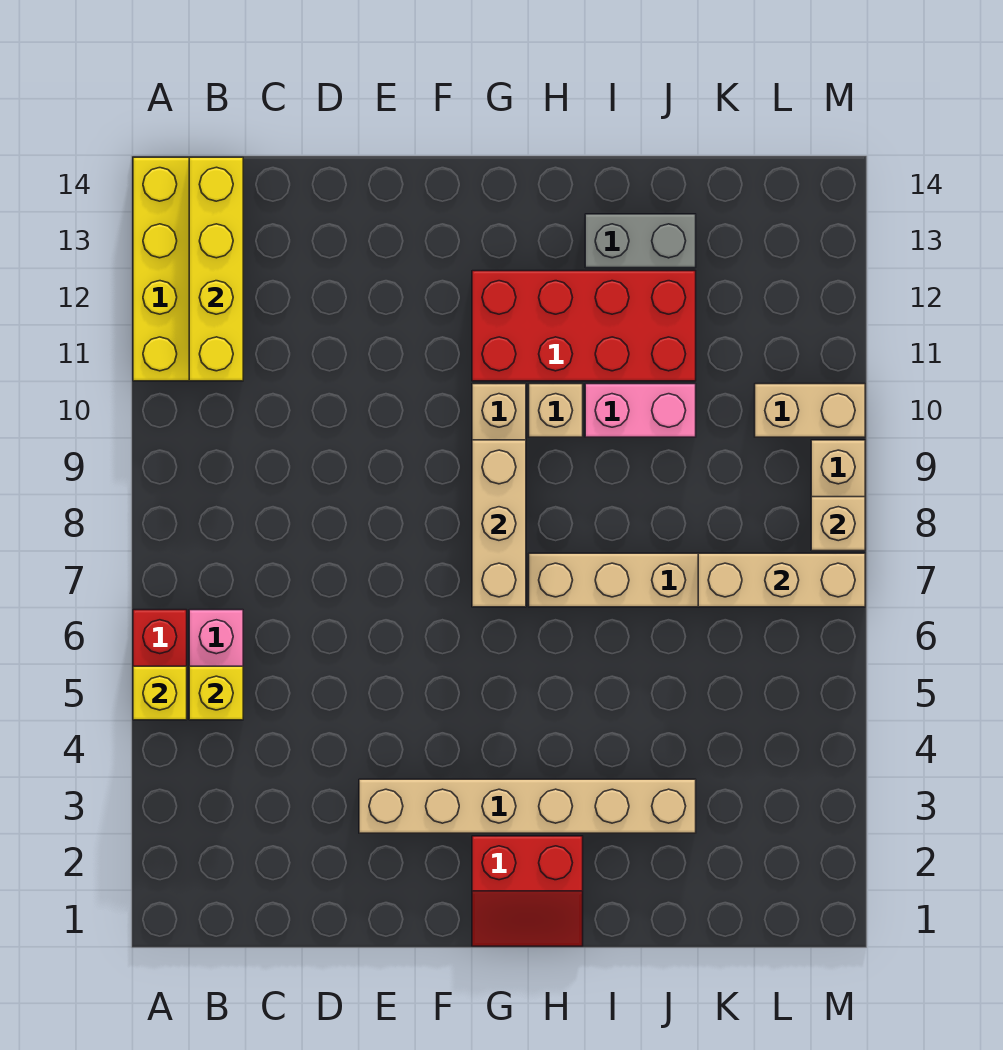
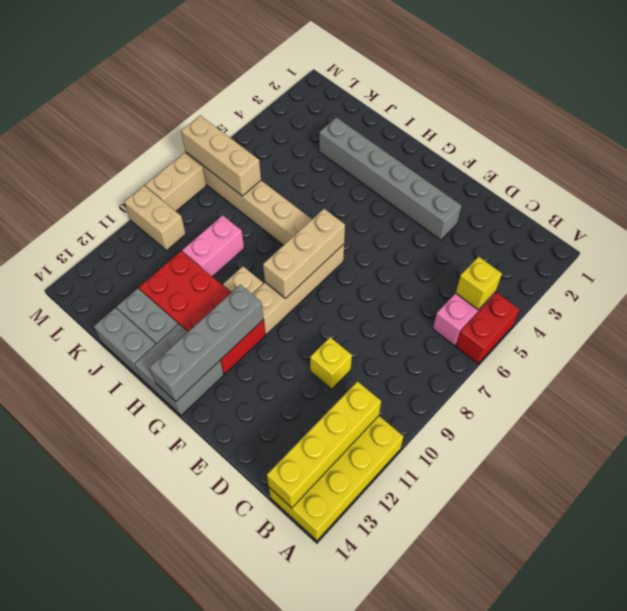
yellow 1x1 brick [133,666,187,720] -> yellow 1x1 brick moved to [310,337,352,389]
tan 1x6 brick [359,779,696,833] -> grey 1x6 brick [319,117,462,240]
red 2x2 slope [472,836,583,946] -> none
none -> grey 1x4 brick [149,285,263,401]
none -> grey 2x2 brick [135,324,224,415]
pink 1x2 brick [585,384,696,437] -> pink 1x2 brick turned to [182,215,244,277]
none -> grey 1x2 brick [94,308,156,377]
tan 1x1 brick [811,497,865,551] -> none

